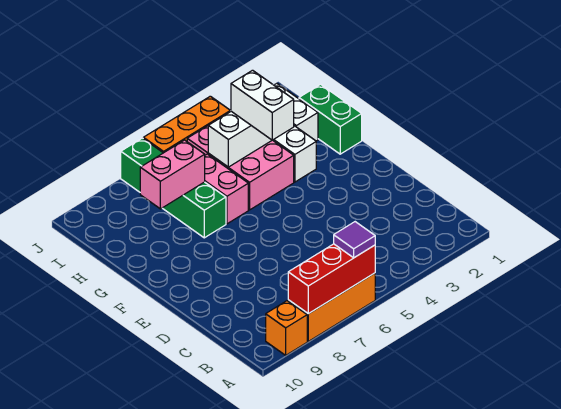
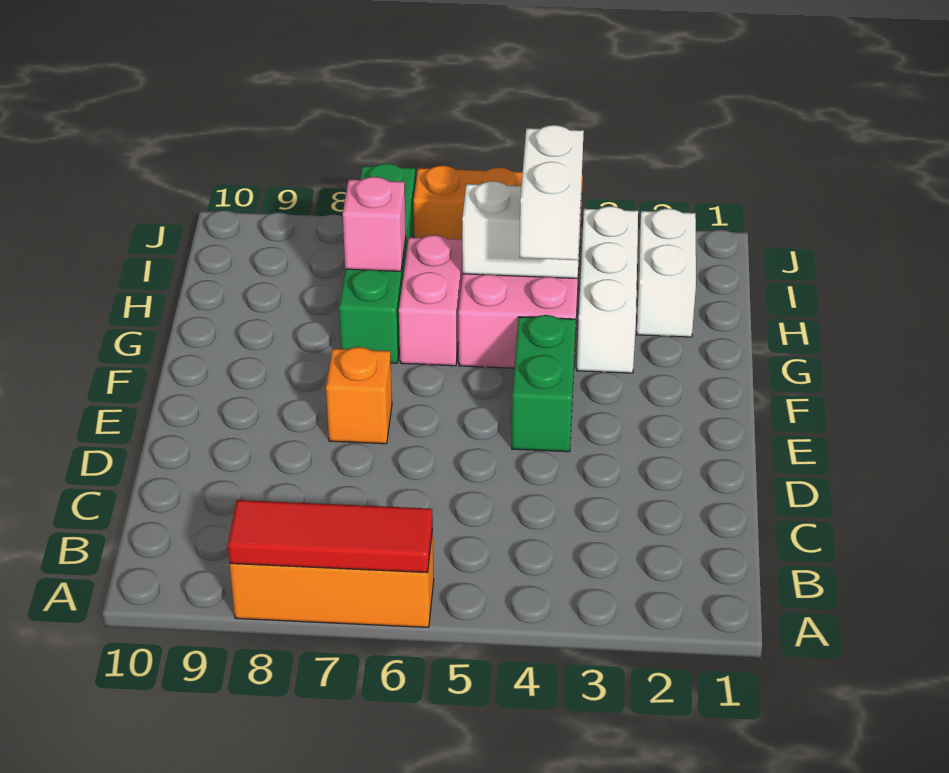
red 1x3 brick [288,244,375,314] -> red 1x3 tile [228,500,433,573]
purple 1x1 tile [334,222,375,258] -> none
orange 1x1 brick [266,301,307,355] -> orange 1x1 brick moved to [326,347,392,444]
green 1x2 brick [299,84,362,154] -> green 1x2 brick moved to [512,315,576,452]
pink 1x2 brick [140,140,205,209] -> pink 1x1 brick [343,177,406,271]

